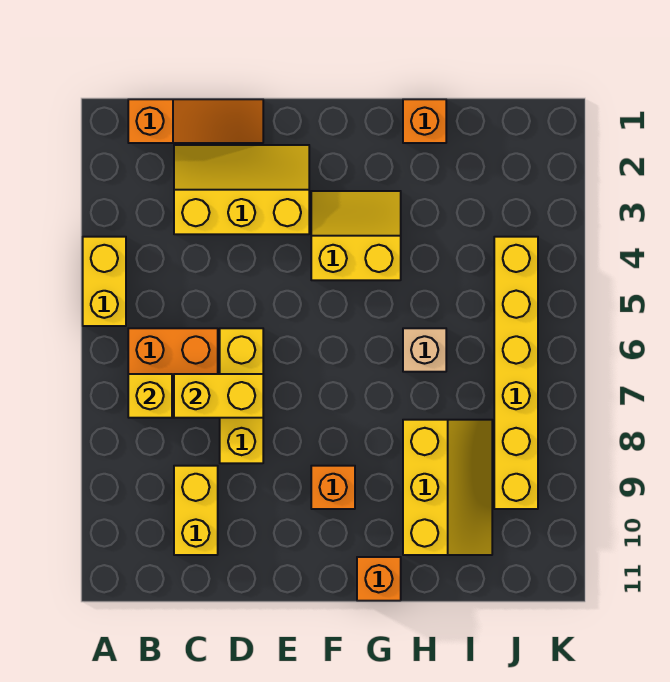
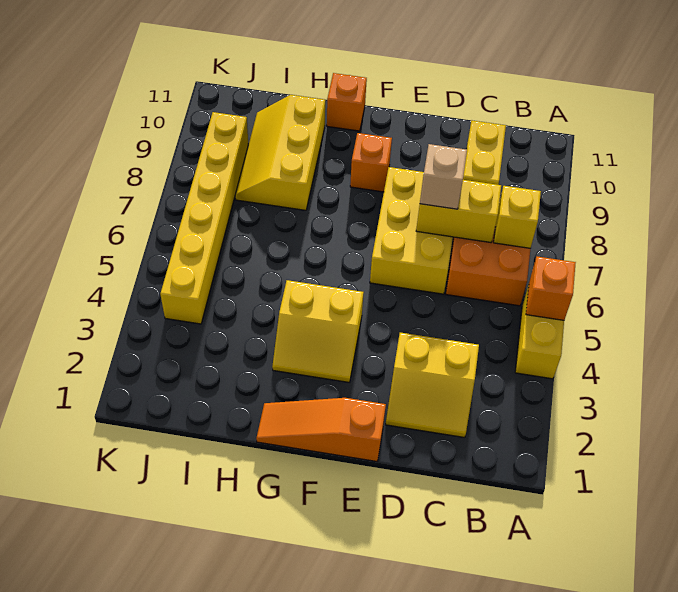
orange 1x3 slope [128,99,263,143] -> orange 1x3 slope moved to [256,398,386,461]
yellow 2x3 slope [174,145,309,234] -> yellow 2x2 slope [386,333,479,438]
yellow 1x3 brick [220,328,263,463] -> yellow 2x3 brick [370,167,453,294]
orange 1x1 brick [403,99,446,143] -> orange 1x1 brick moved to [526,256,576,320]
tan 1x1 brick [403,328,446,372] -> tan 1x1 brick moved to [420,144,467,209]

